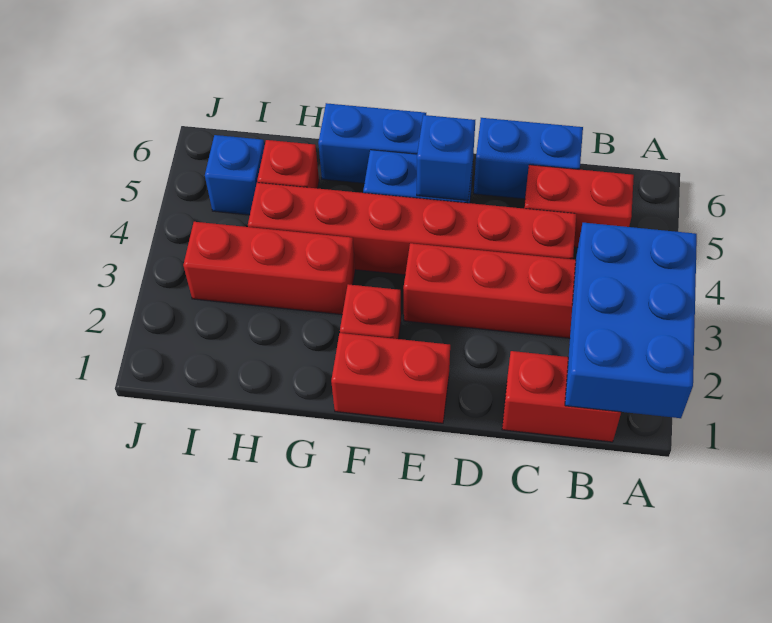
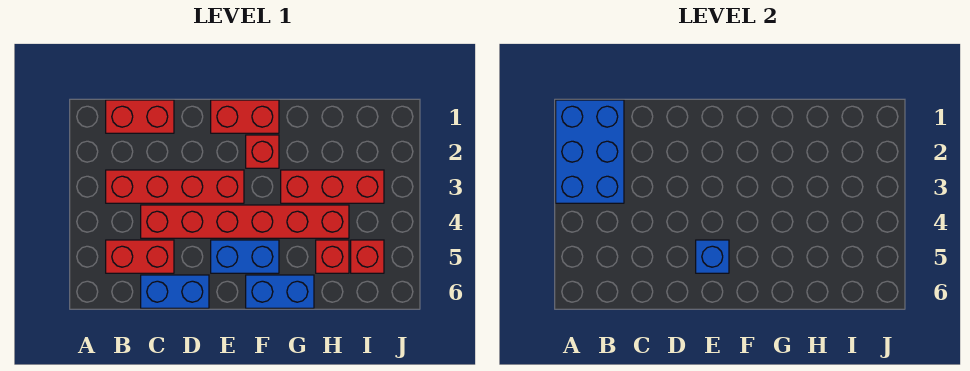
blue 1x1 brick [205,135,265,215] -> red 1x1 brick [351,240,384,273]

